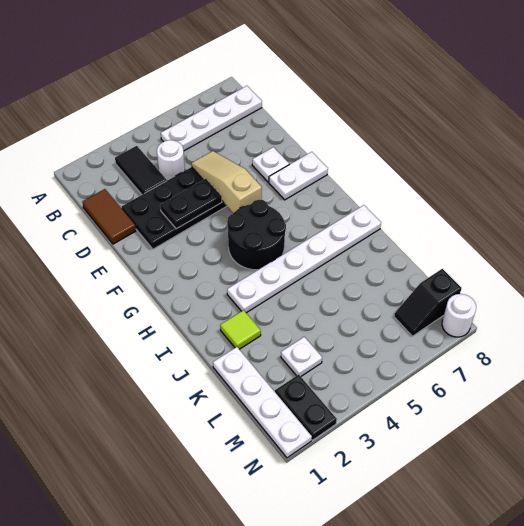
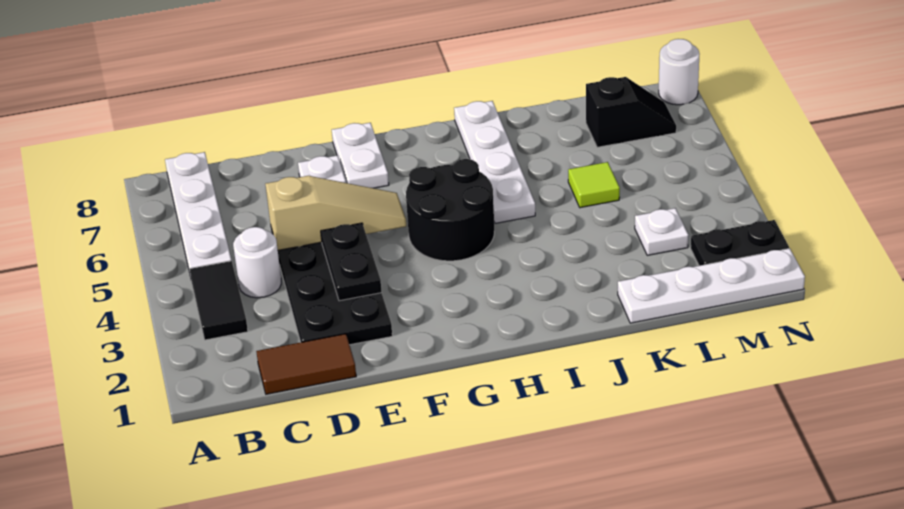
black 1x2 tile [115,146,167,195] -> black 1x2 tile turned to [190,261,248,340]
tan 1x3 slope [191,151,262,213] -> tan 1x3 slope turned to [265,176,406,250]
white 1x6 plate [227,205,381,313] -> white 1x4 plate [454,101,535,223]
lime 1x1 tile [220,310,261,349] -> lime 1x1 tile moved to [568,162,620,208]
black 1x2 slope [394,269,462,336] -> black 1x2 slope turned to [586,77,676,147]

